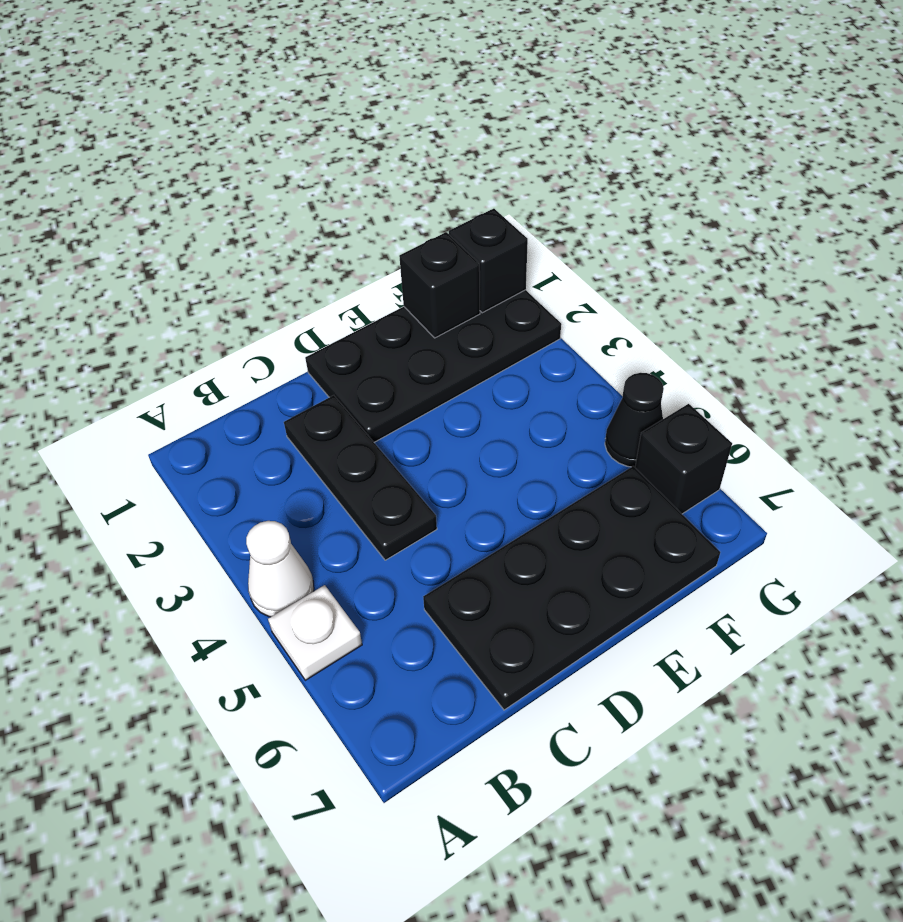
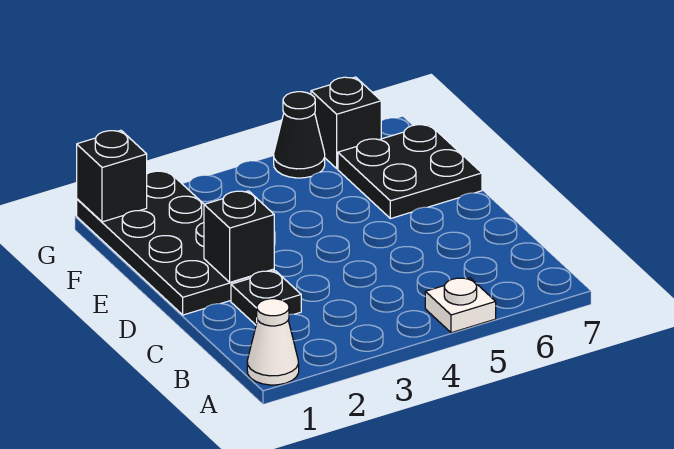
white 1x1 cone [246,521,314,617] -> white 1x1 cone moved to [247,299,299,385]
black 1x3 plate [284,395,437,560] -> black 1x1 plate [231,271,301,325]
black 2x4 plate [423,466,720,710] -> black 2x2 plate [338,124,482,219]
black 1x1 brick [399,232,480,338] -> black 1x1 brick moved to [204,191,274,282]

